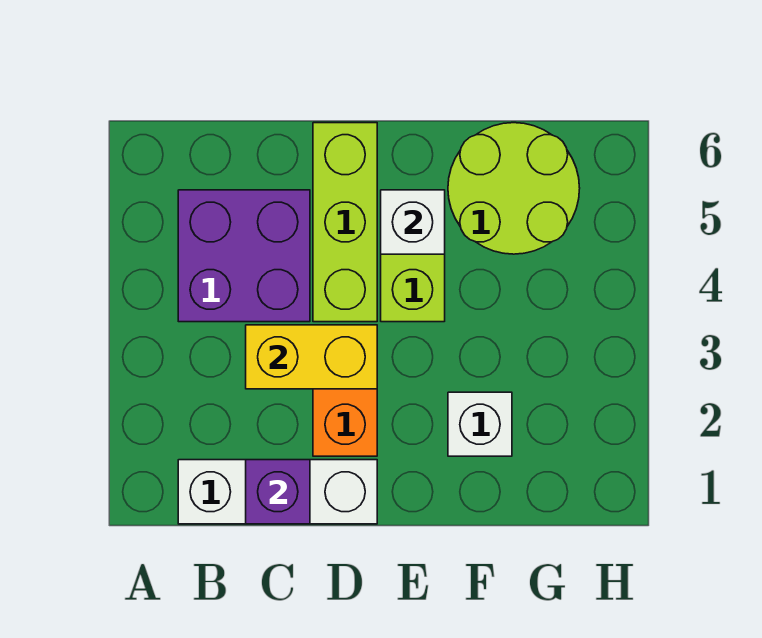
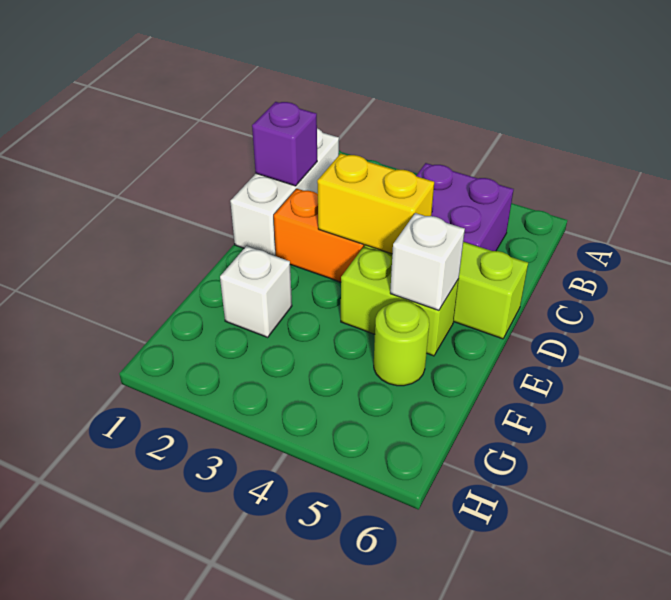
yellow 1x2 brick [246,325,377,389] -> yellow 1x2 brick turned to [317,154,434,254]
lime 2x2 round brick [448,123,580,254] -> lime 1x1 round brick [374,301,429,386]

